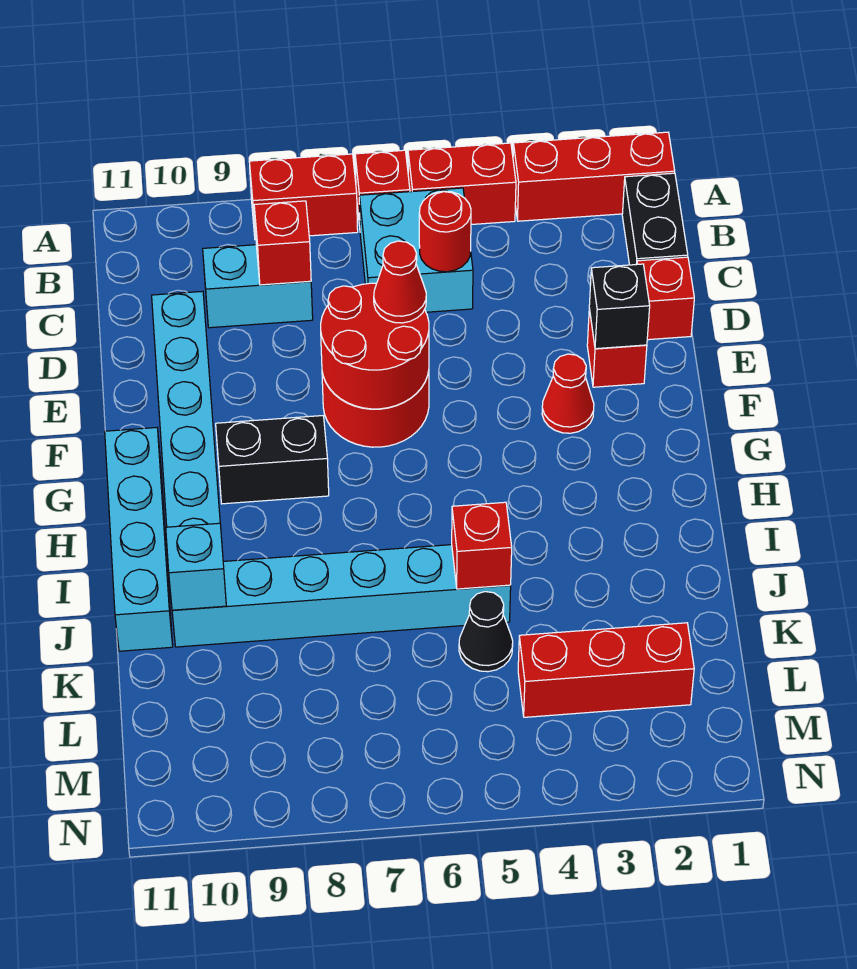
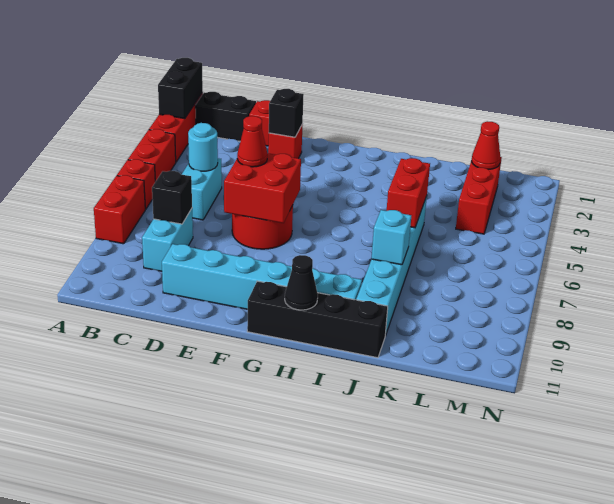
cyan 2x2 brick [359,188,473,312] -> cyan 1x2 brick [182,158,222,220]
red 1x1 round brick [419,191,471,272] -> cyan 1x1 round brick [188,123,218,171]
red 1x1 brick [254,201,311,285] -> black 1x1 brick [152,171,192,224]
red 2x2 round brick [321,283,429,409] -> red 2x2 brick [224,153,301,223]
red 1x1 cone [542,354,594,433] -> red 1x1 cone moved to [472,121,500,169]
black 1x2 brick [216,416,329,504] -> black 1x2 brick moved to [158,58,203,119]
cyan 1x4 brick [105,428,173,651] -> black 1x4 brick [247,281,388,358]
red 1x1 brick [452,502,512,589] -> red 1x2 brick [387,158,430,228]
cyan 1x1 brick [166,523,226,610] -> cyan 1x1 brick moved to [372,210,411,265]
black 1x1 cone [459,592,513,672] -> black 1x1 cone moved to [285,255,318,310]

